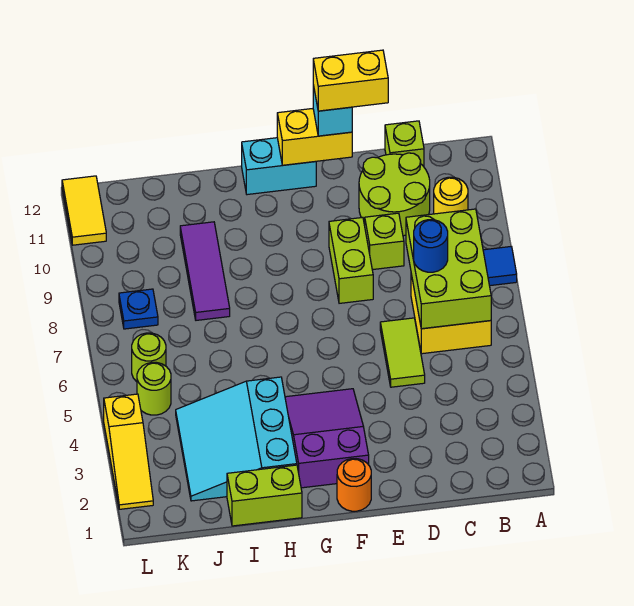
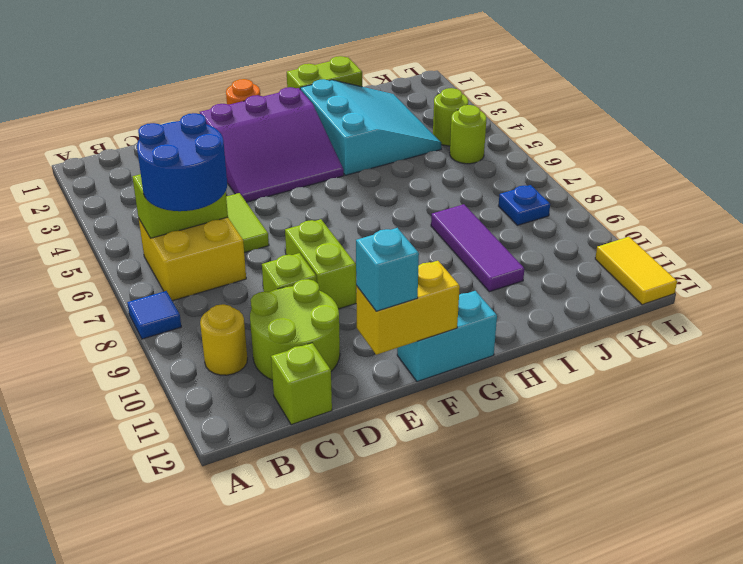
lime 2x3 brick [406,209,491,329] -> lime 1x2 brick [132,174,228,238]
blue 1x1 round brick [414,220,448,272] -> blue 2x2 round brick [137,113,227,211]
yellow 1x2 brick [313,50,388,111] -> none
purple 2x3 slope [285,389,369,488] -> purple 3x3 slope [200,87,344,202]
lime 1x1 round brick [132,333,166,382] -> lime 1x1 round brick moved to [433,88,468,146]
yellow 1x3 slope [104,394,153,509] -> none

